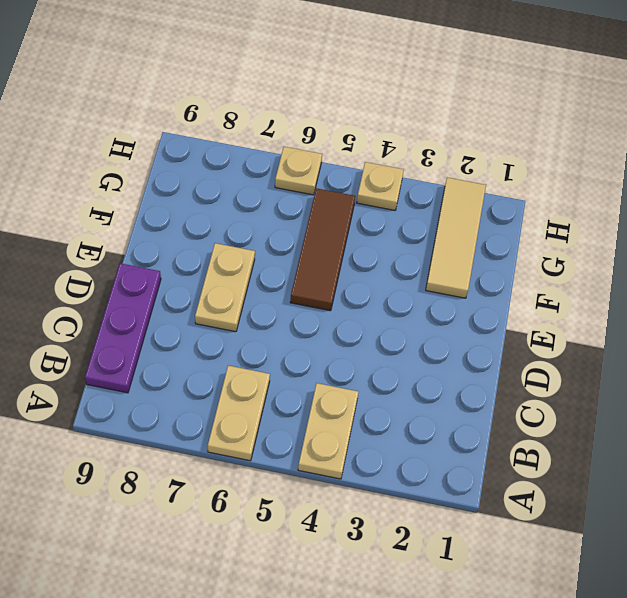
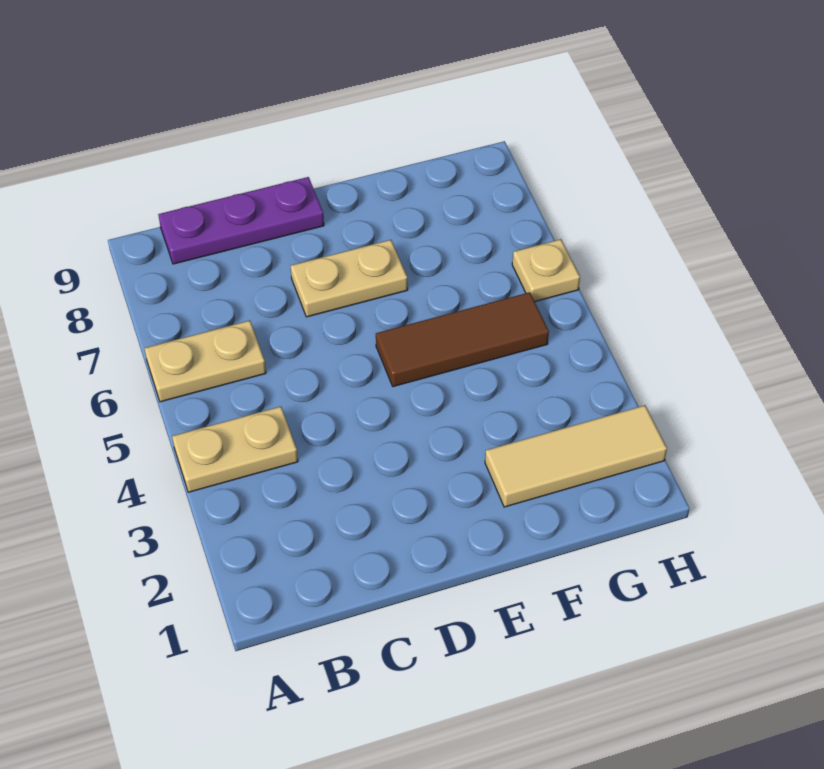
tan 1x1 plate [357,162,404,210] -> none

